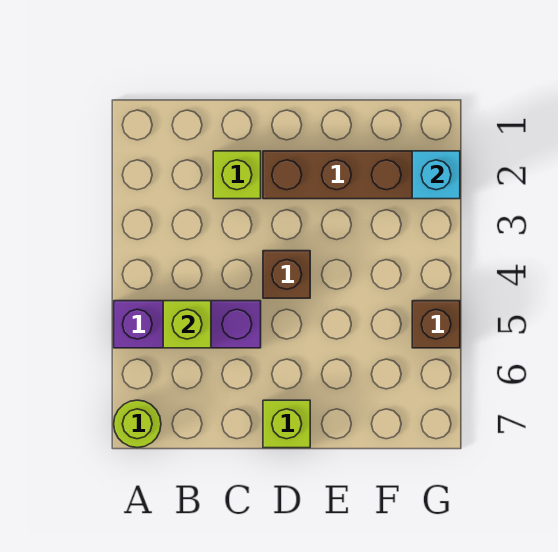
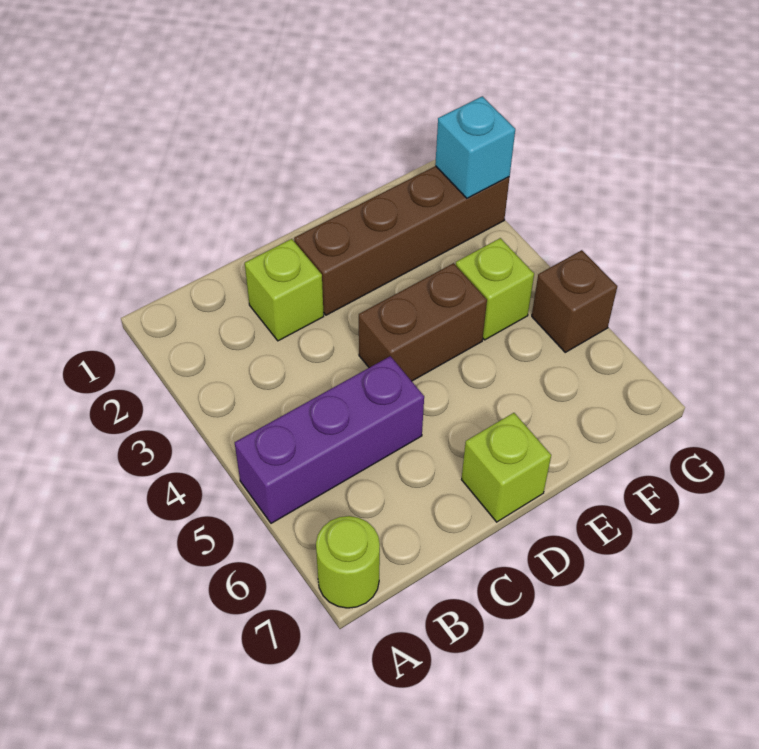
lime 1x1 brick [163,301,211,348] -> lime 1x1 brick moved to [456,238,534,340]
brown 1x1 brick [263,251,310,298] -> brown 1x2 brick [359,263,487,381]

